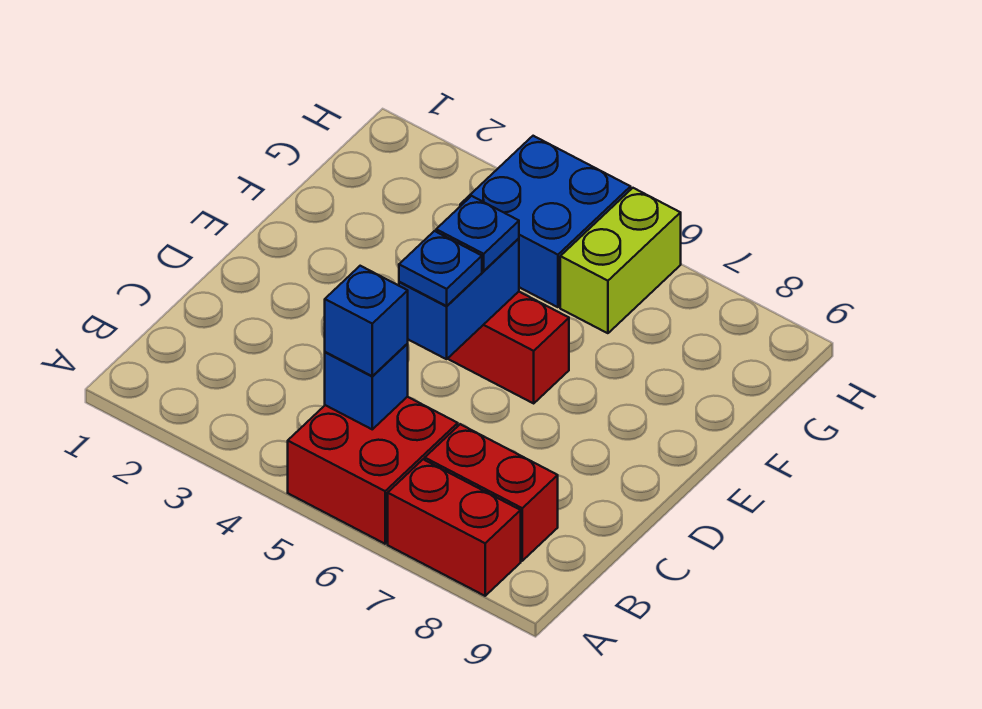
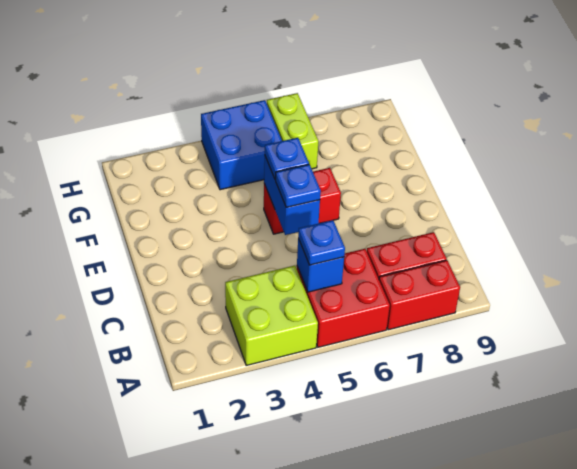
none -> lime 2x2 brick [225,265,318,365]
blue 1x1 brick [325,266,408,376] -> blue 1x1 plate [298,220,345,265]

